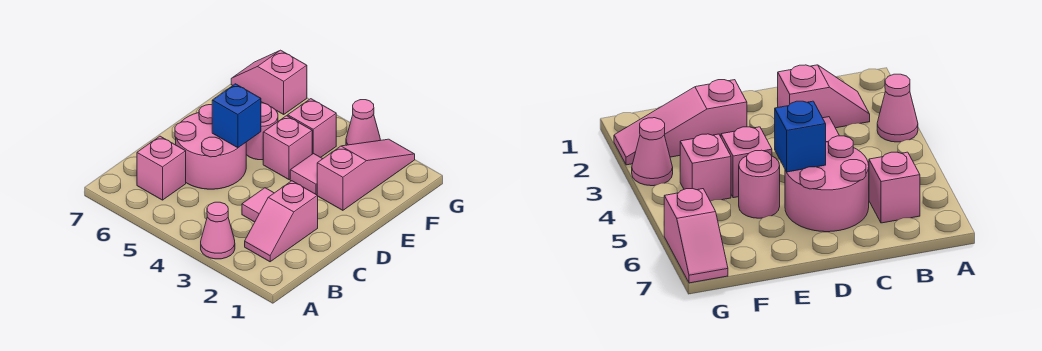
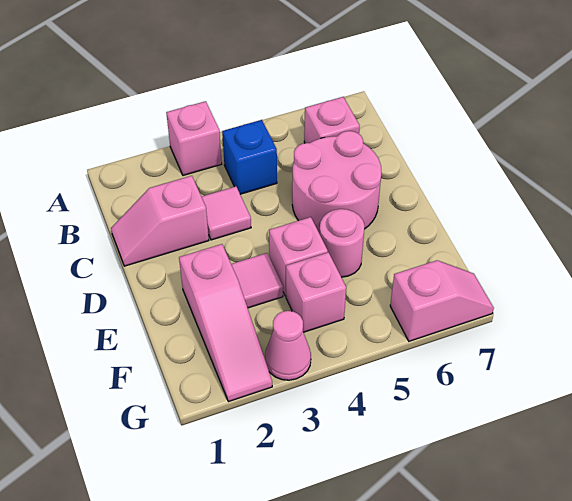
pink 1x1 cone [201,202,235,259] -> pink 1x1 brick [166,101,222,175]
pink 1x2 slope [245,181,318,262] -> pink 1x2 slope turned to [111,176,209,266]
blue 1x1 brick [212,84,261,148] -> blue 1x1 brick moved to [222,120,277,194]

